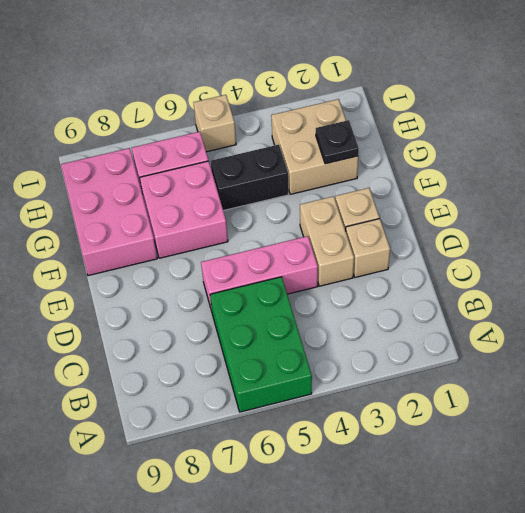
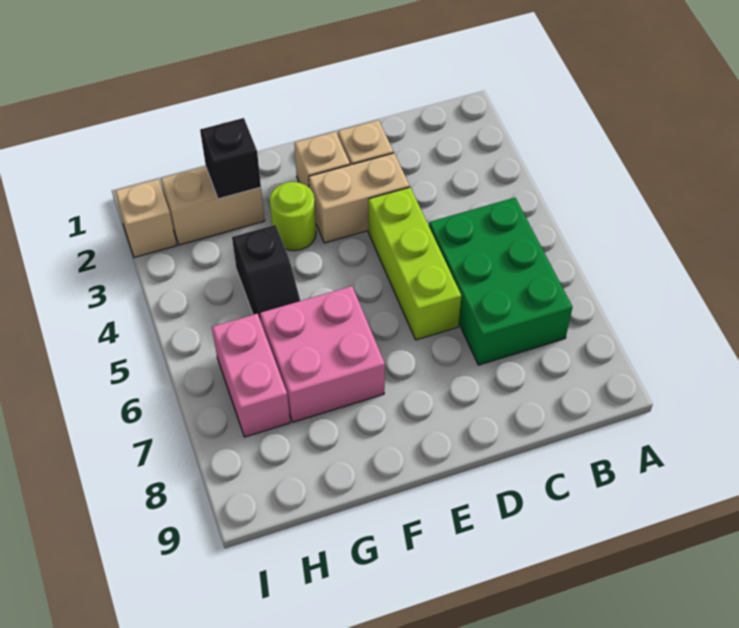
green 2x3 brick [210,277,312,412] -> green 2x3 brick turned to [429,198,572,365]
pink 1x3 brick [201,236,318,311] -> lime 1x3 brick [368,187,461,340]
none -> lime 1x1 round brick [270,182,316,251]
pink 2x3 brick [61,148,157,276] -> none
tan 2x2 brick [271,99,358,194] -> tan 1x2 brick [161,166,265,245]
black 1x1 plate [316,120,359,164] -> black 1x1 brick [200,118,261,199]
black 1x2 brick [211,145,289,211] -> black 1x2 slope [232,225,300,321]
tan 1x1 brick [193,95,236,152] -> tan 1x1 brick moved to [115,179,177,258]

